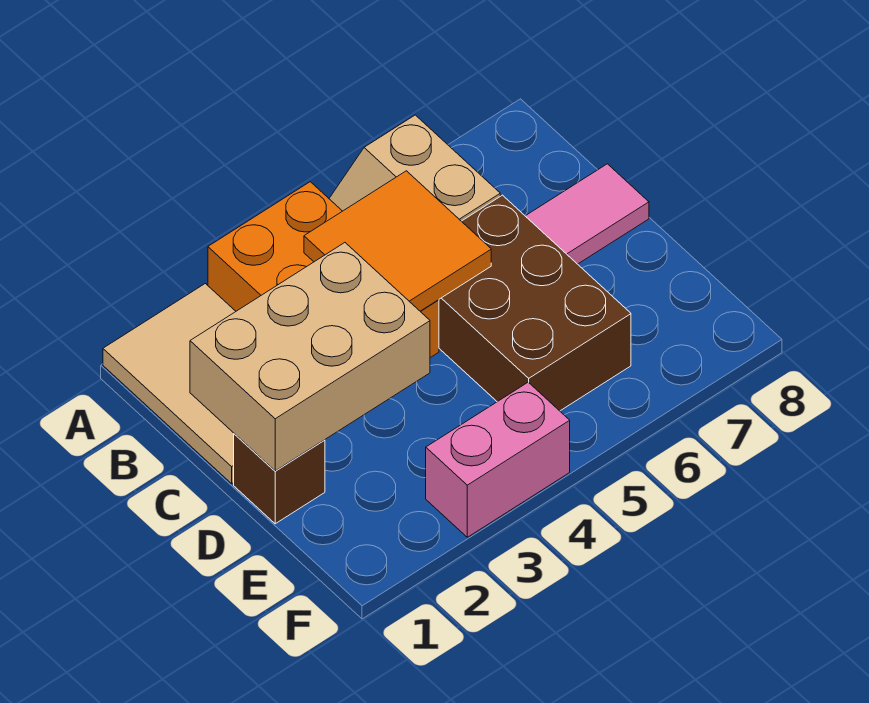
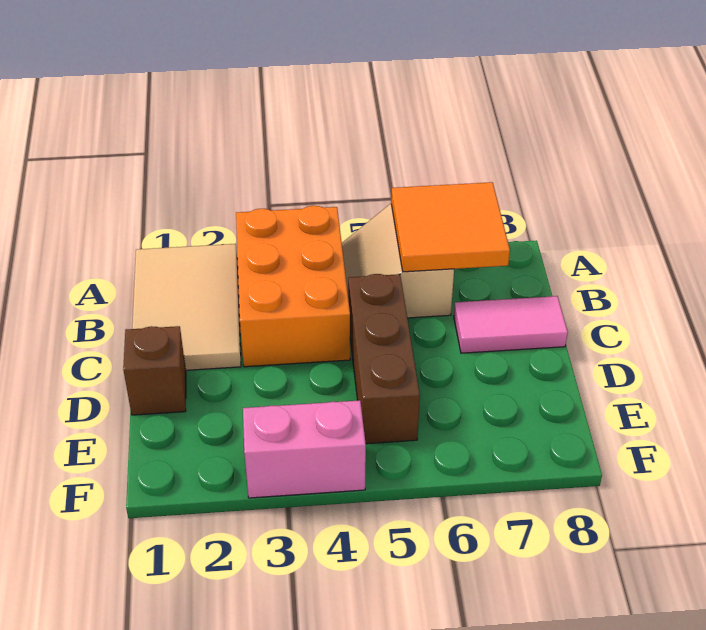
orange 2x2 tile [304,171,491,311] -> orange 2x2 tile moved to [391,182,510,272]
tan 2x3 brick [190,243,430,471] -> none
brown 2x3 brick [439,195,631,411] -> brown 1x3 brick [348,274,420,444]

